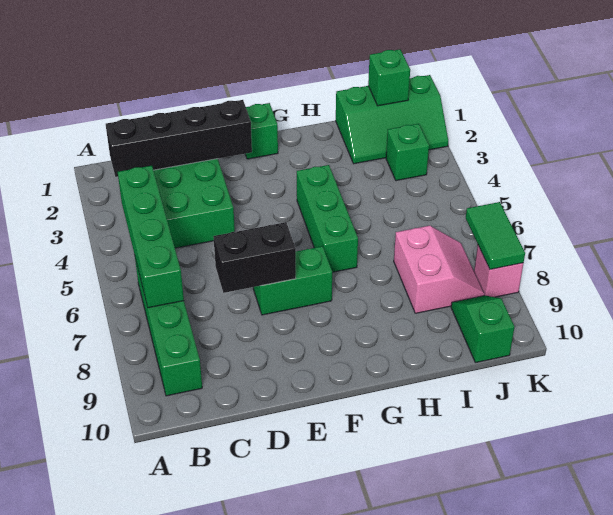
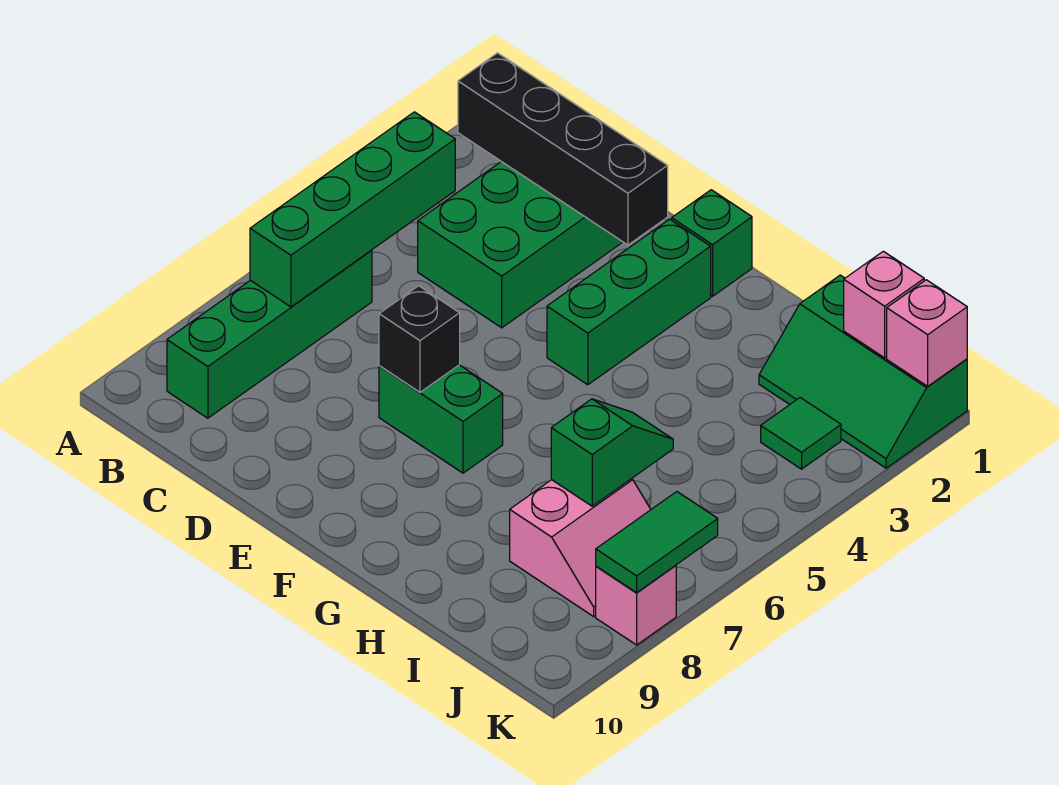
black 1x2 brick [213,222,296,293] -> black 1x1 brick [379,286,460,392]
green 1x3 brick [297,165,358,272] -> green 1x3 brick moved to [547,219,711,385]
green 1x1 brick [368,49,410,106] -> pink 1x1 brick [844,251,924,358]
green 1x1 brick [386,124,429,181] -> green 1x1 tile [761,398,841,469]
green 1x2 slope [451,295,515,363] -> green 1x2 slope moved to [551,399,673,506]
none -> pink 1x1 brick [887,280,967,386]

